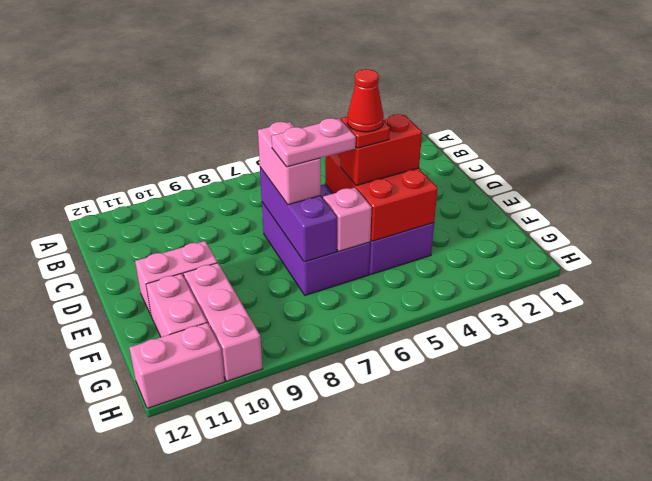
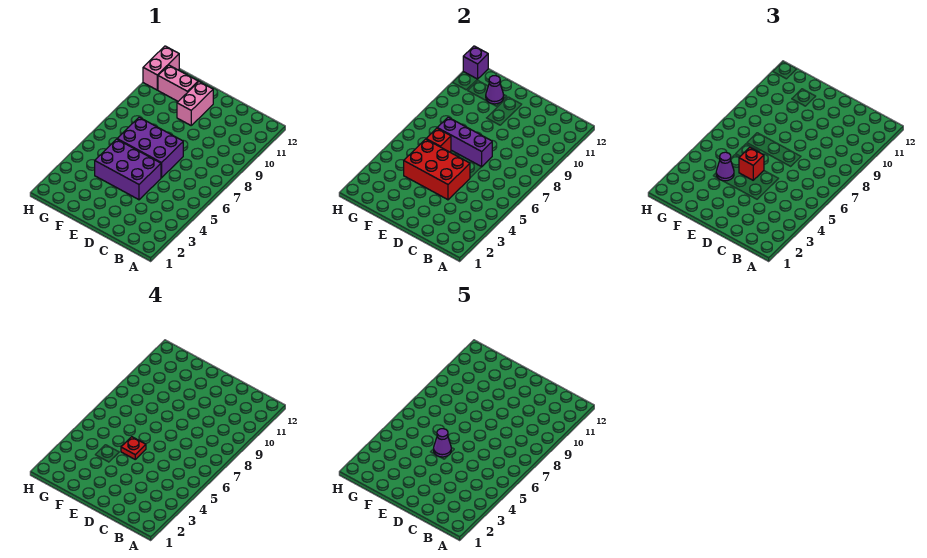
pink 1x2 brick [258,122,321,205] -> none
red 1x2 brick [341,114,422,186] -> red 1x1 brick [739,147,764,180]
red 1x1 cone [347,69,384,132] -> purple 1x1 cone [434,429,451,457]
pink 1x2 plate [272,118,356,167] -> none
none -> purple 1x1 cone [716,152,734,181]
pink 1x1 brick [323,188,372,251] -> red 1x1 brick [426,128,451,152]
pink 1x3 brick [184,263,262,381] -> none
none -> purple 1x1 cone [486,76,504,104]
none -> purple 1x1 brick [463,46,488,79]

